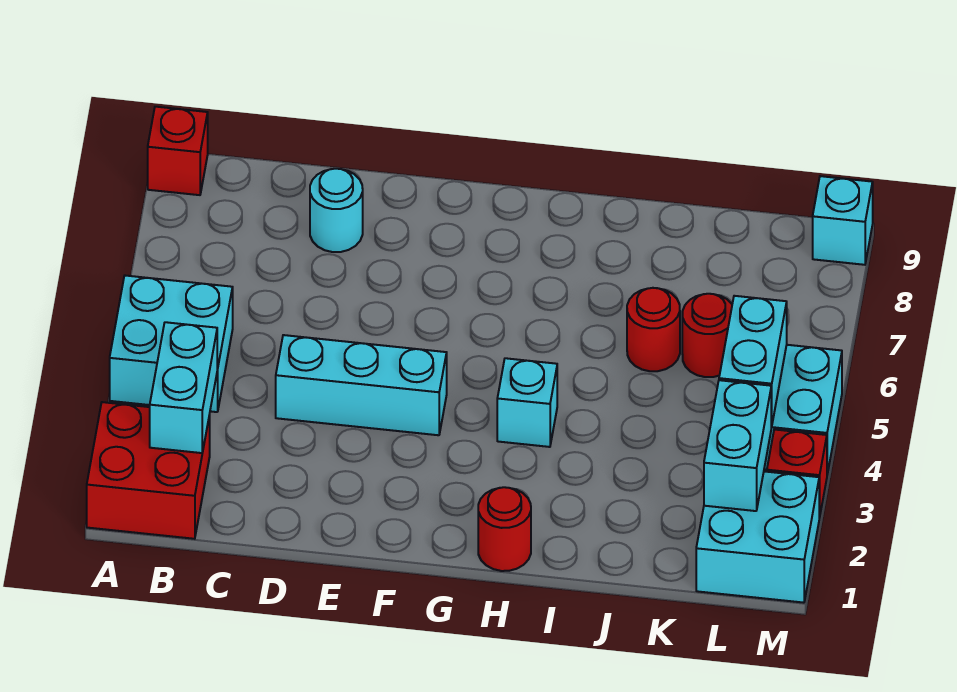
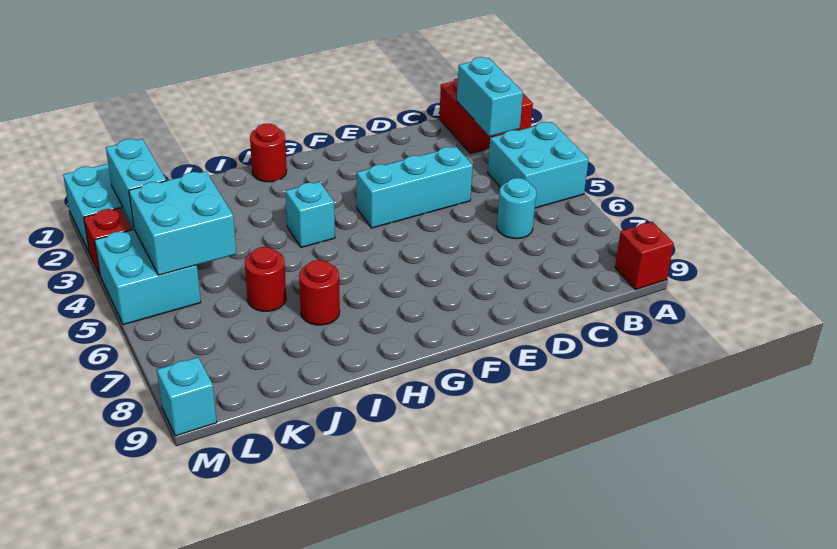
cyan 1x1 round brick [310,169,363,252] -> cyan 1x1 round brick moved to [497,178,536,239]
red 1x1 round brick [682,294,732,377] -> red 1x1 round brick moved to [299,260,340,325]
cyan 1x2 brick [719,296,787,426] -> cyan 2x2 brick [129,171,236,275]

